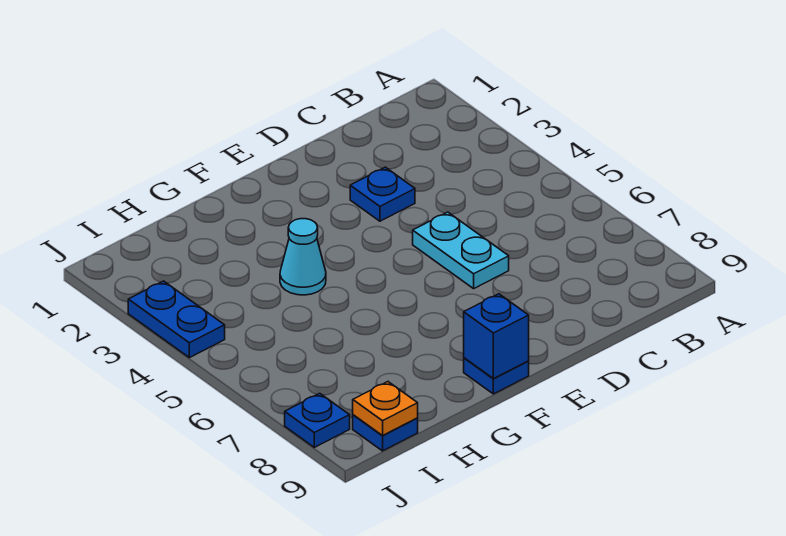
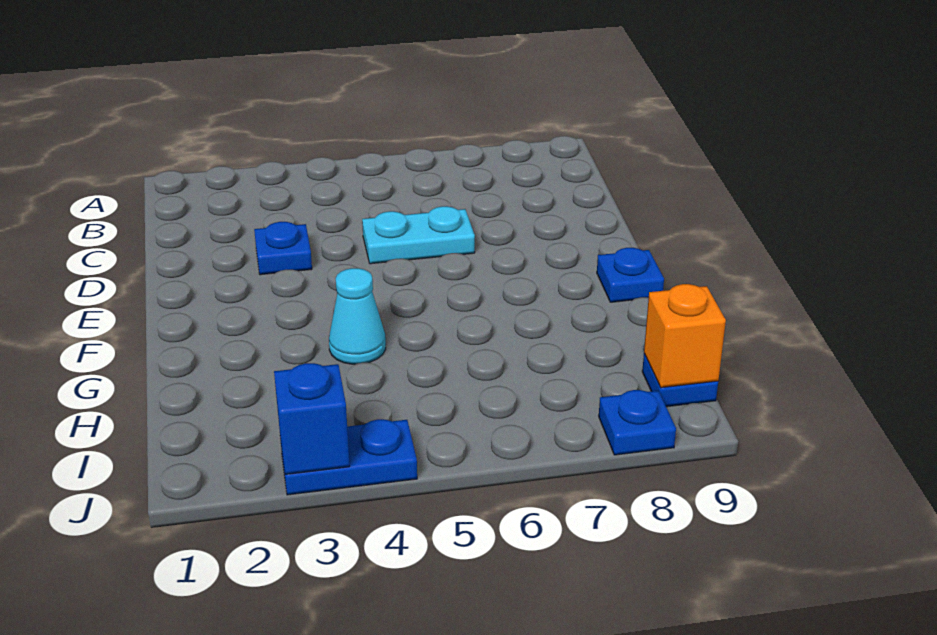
blue 1x1 brick [464,294,529,379] -> blue 1x1 brick moved to [274,363,350,474]
orange 1x1 plate [353,382,418,435] -> orange 1x1 brick [644,284,726,388]

